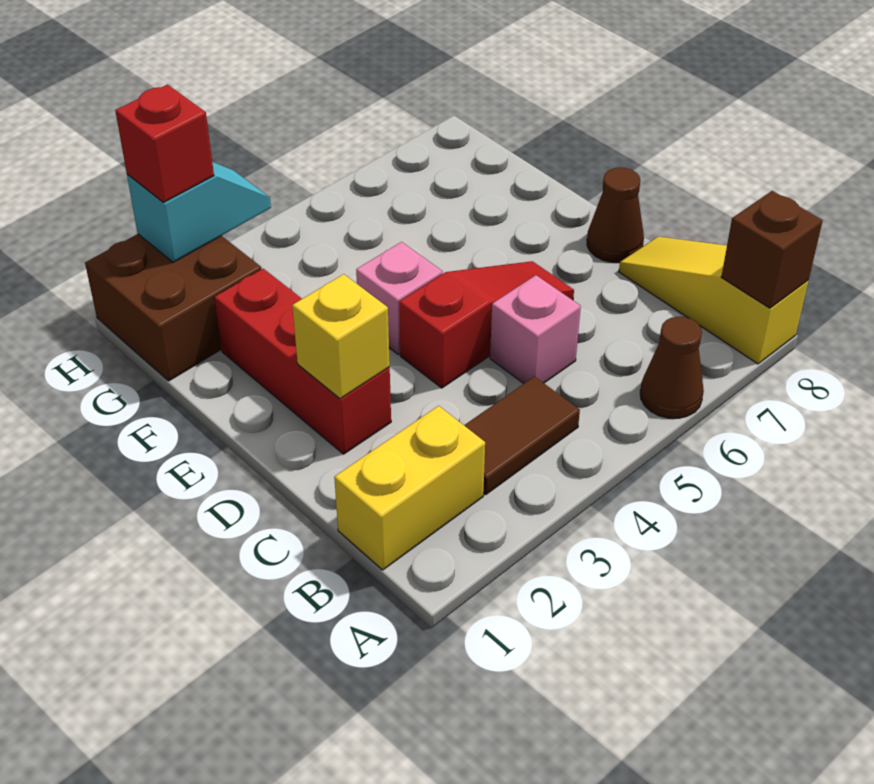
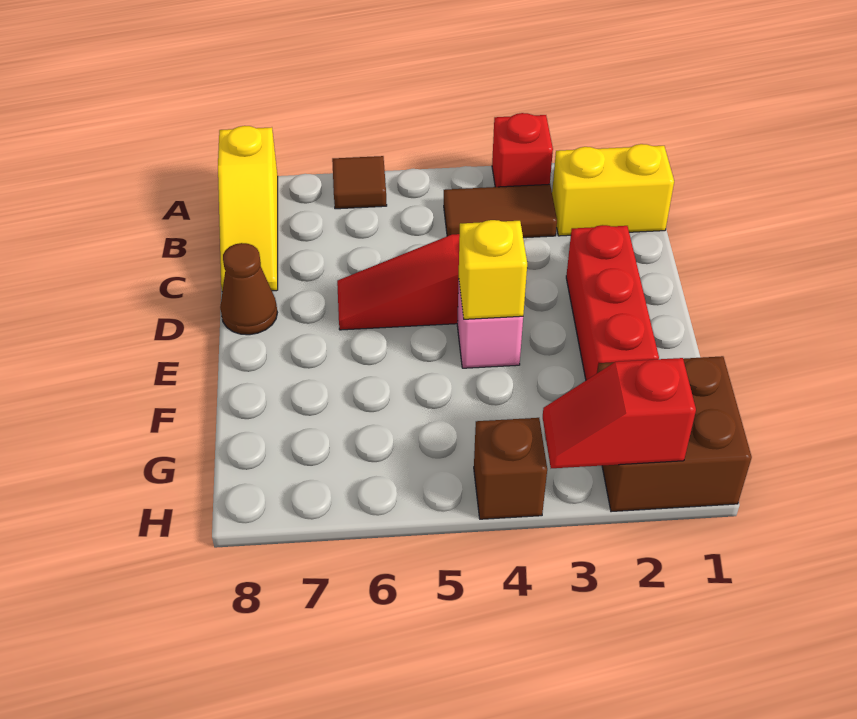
brown 1x1 cone [640,317,704,418] -> brown 1x1 tile [332,156,387,209]
brown 1x1 brick [721,191,822,308] -> brown 1x1 brick moved to [474,418,547,519]
pink 1x1 brick [490,275,581,384] -> none
yellow 1x1 brick [292,274,390,399] -> yellow 1x1 brick moved to [459,220,527,319]
cyan 1x2 slope [127,162,271,262] -> red 1x2 slope [543,358,696,468]
red 1x1 brick [115,85,214,203] -> red 1x1 brick moved to [492,113,553,187]

